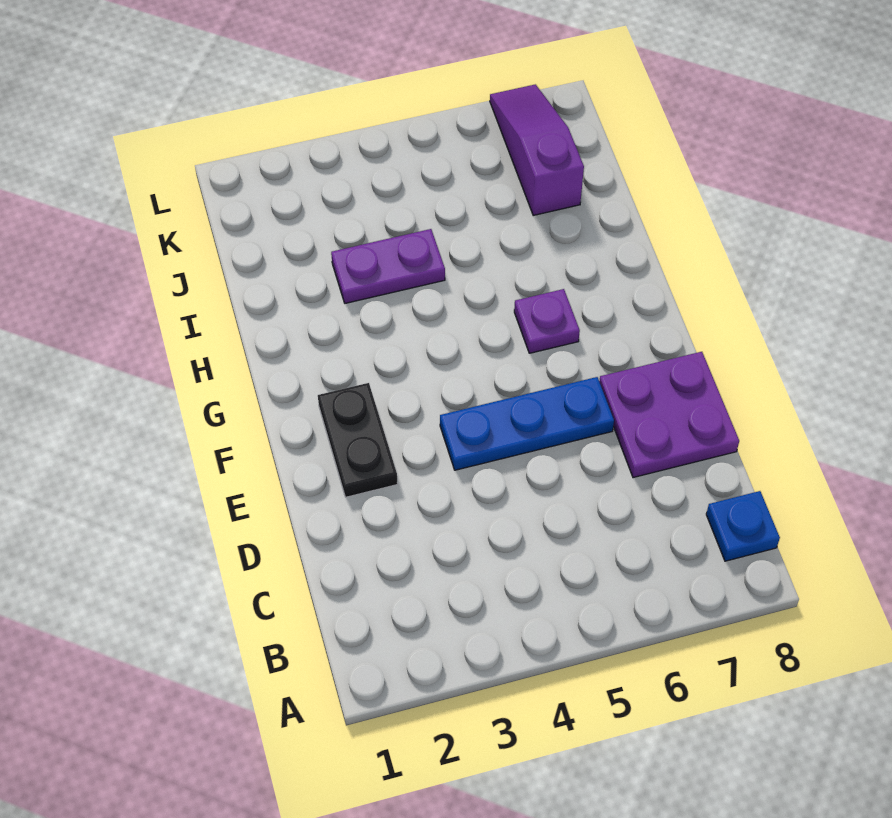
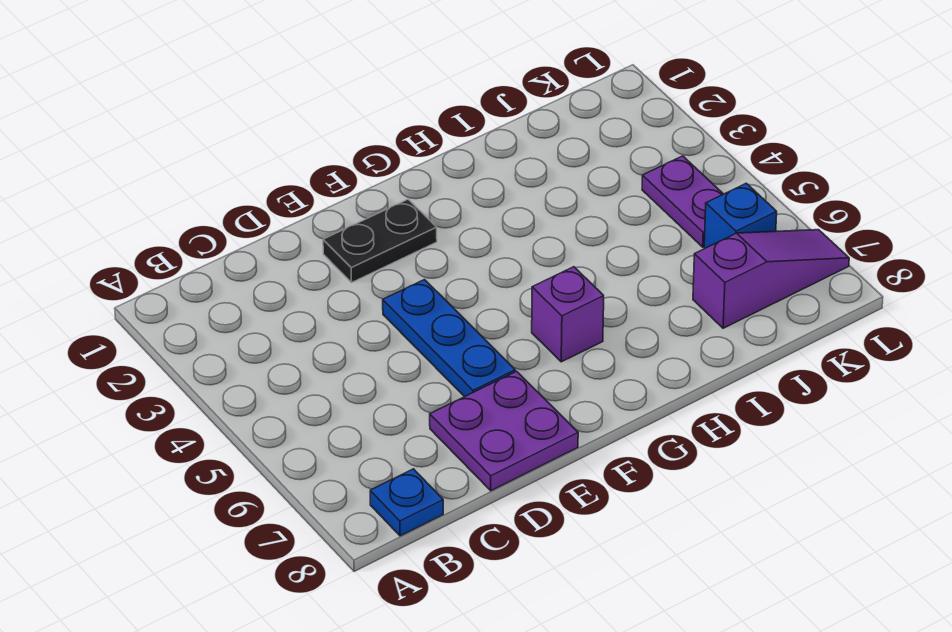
purple 1x1 plate [514,289,580,353] -> purple 1x1 brick [532,267,604,362]
purple 1x2 plate [331,229,445,303] -> purple 1x2 plate moved to [642,156,723,247]
none -> blue 1x1 brick [704,183,777,249]

